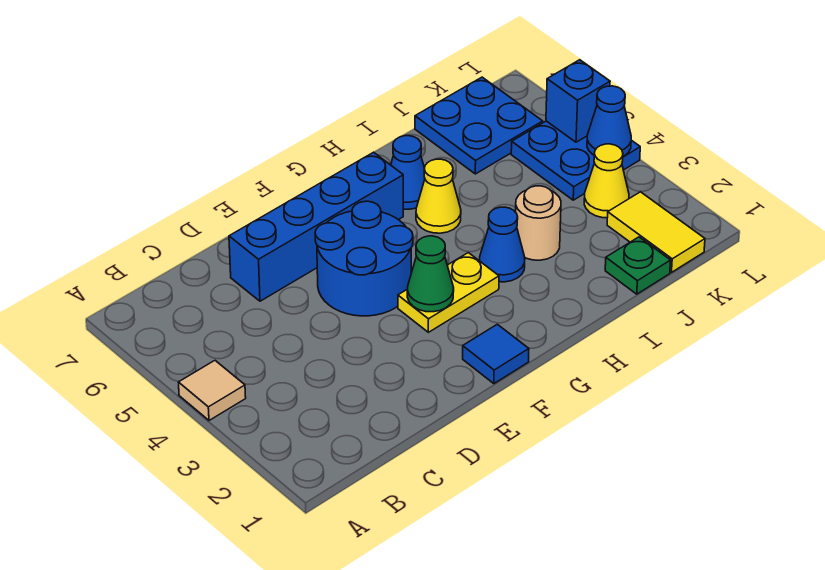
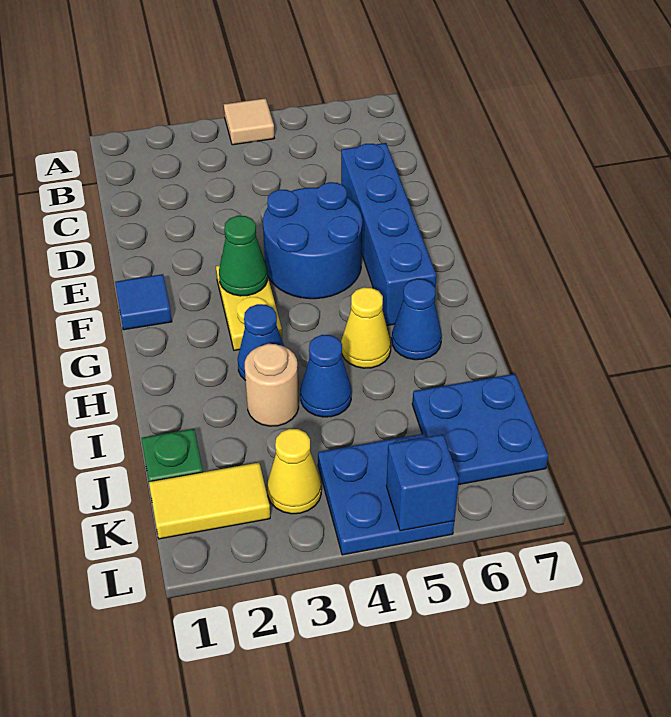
blue 1x1 cone [587,86,631,156] -> blue 1x1 cone moved to [300,335,352,417]

